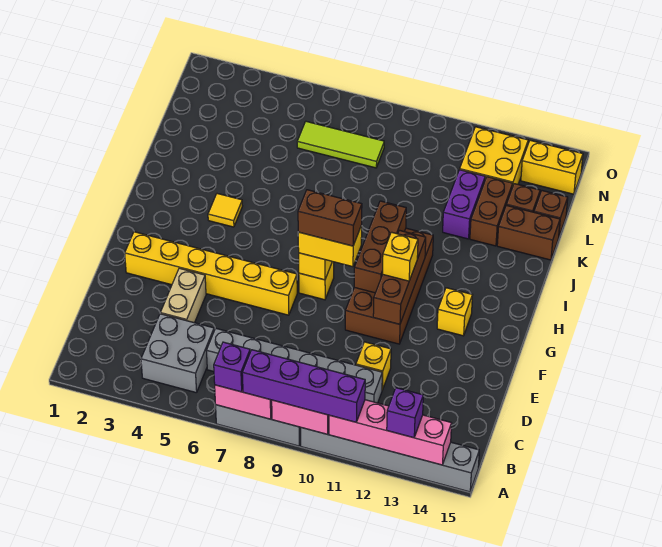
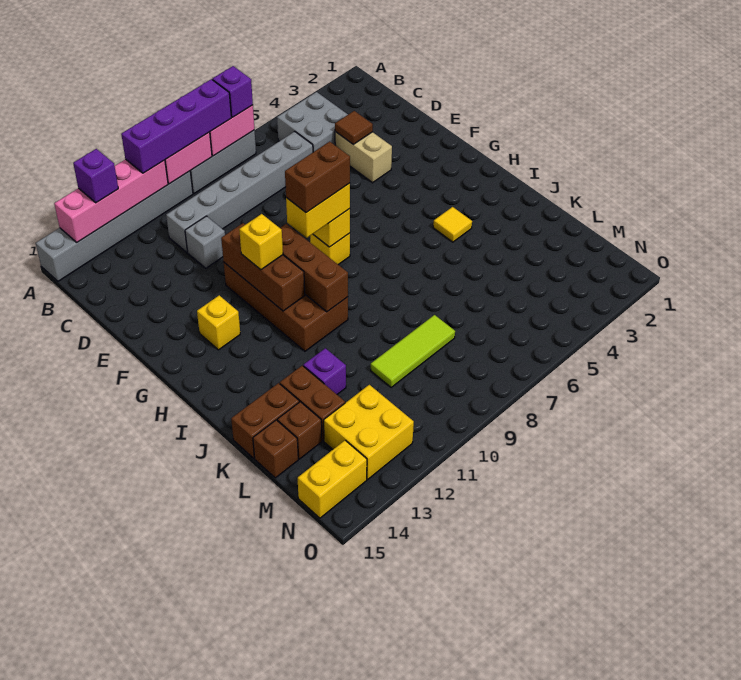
none -> brown 1x1 tile [335,111,373,144]
yellow 1x1 brick [356,342,391,390] -> grey 1x1 brick [185,216,225,268]
yellow 1x6 brick [125,232,297,315] -> none
purple 1x2 brick [443,170,485,239] -> purple 1x1 brick [303,348,346,394]
lime 1x3 tile [297,121,384,168] -> lime 1x3 tile moved to [371,315,455,387]

